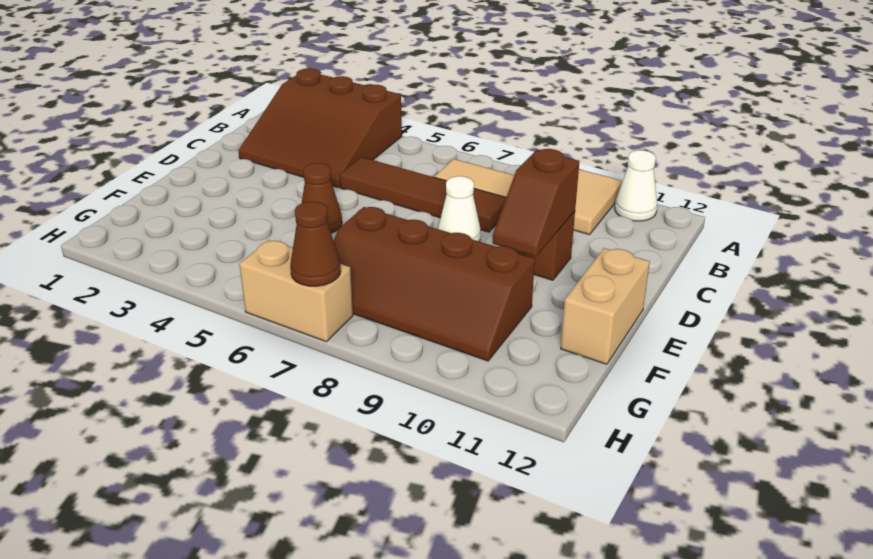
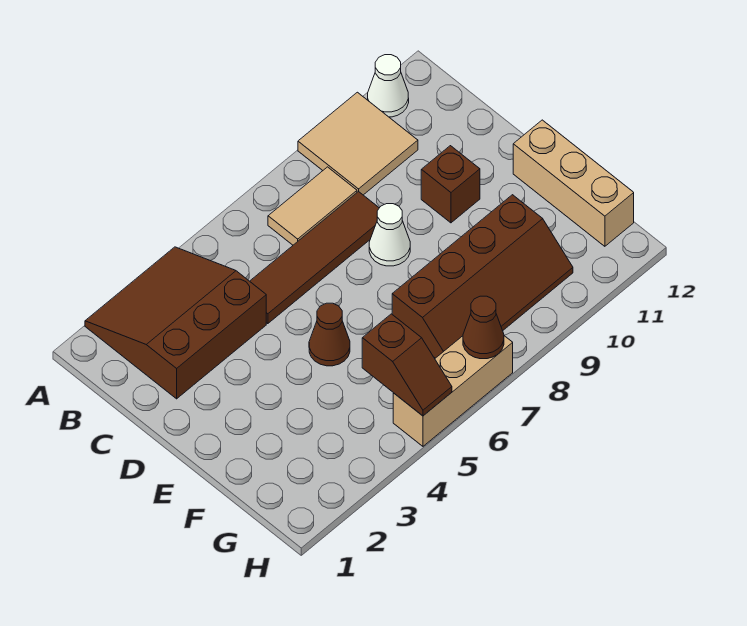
brown 3x3 slope [238,68,402,188] -> brown 3x3 slope turned to [85,247,266,399]
brown 1x2 slope [493,149,580,257] -> brown 1x2 slope moved to [362,314,452,416]
tan 1x2 brick [561,248,650,364] -> tan 1x3 brick [513,120,634,246]
tan 1x2 brick [239,240,353,342] -> tan 1x3 brick [393,336,513,446]

